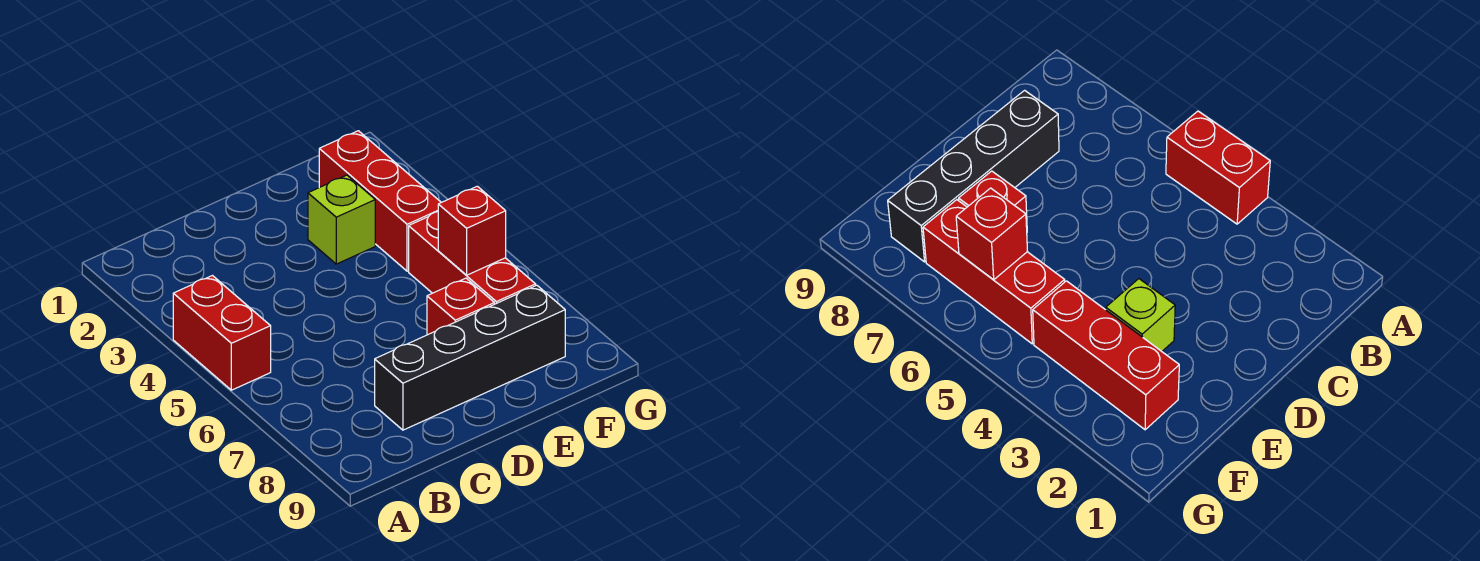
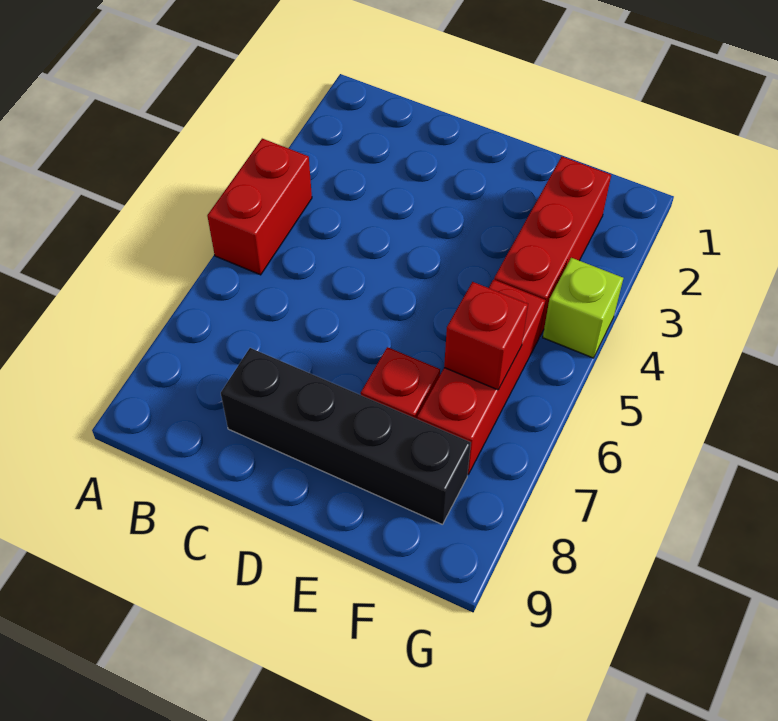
lime 1x1 brick [308,175,375,264] -> lime 1x1 brick moved to [543,258,623,358]

